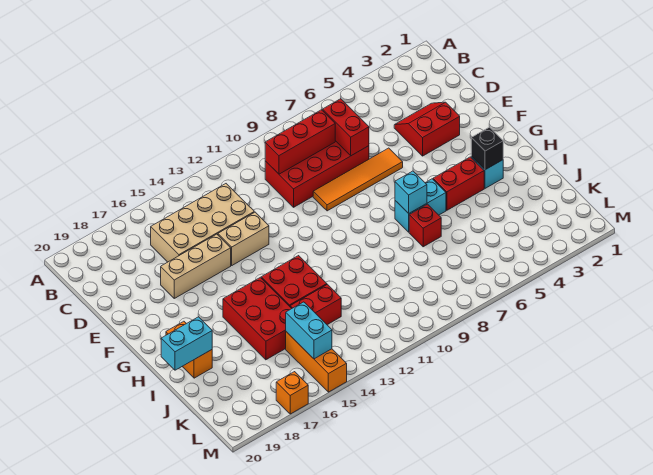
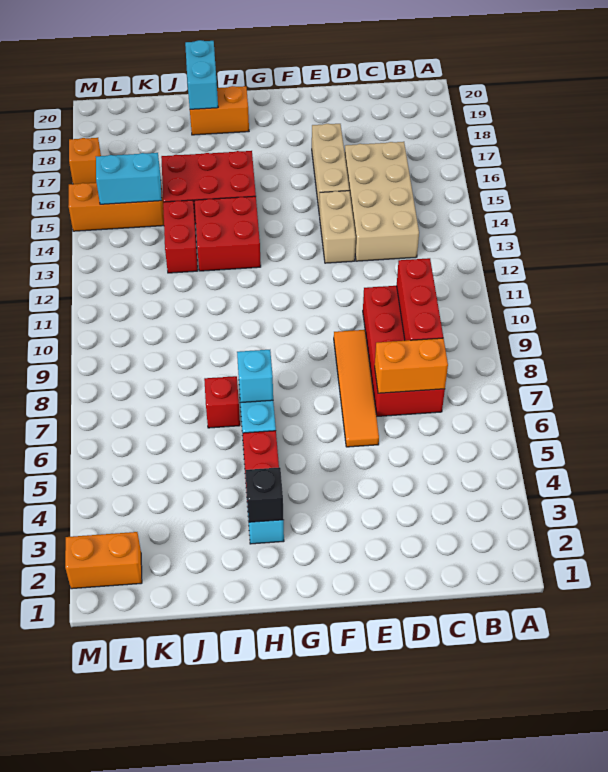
red 1x2 brick [323,99,369,156] -> orange 1x2 brick [375,338,448,393]
red 2x2 slope [394,102,460,156] -> none
none -> orange 1x2 brick [65,532,142,589]

